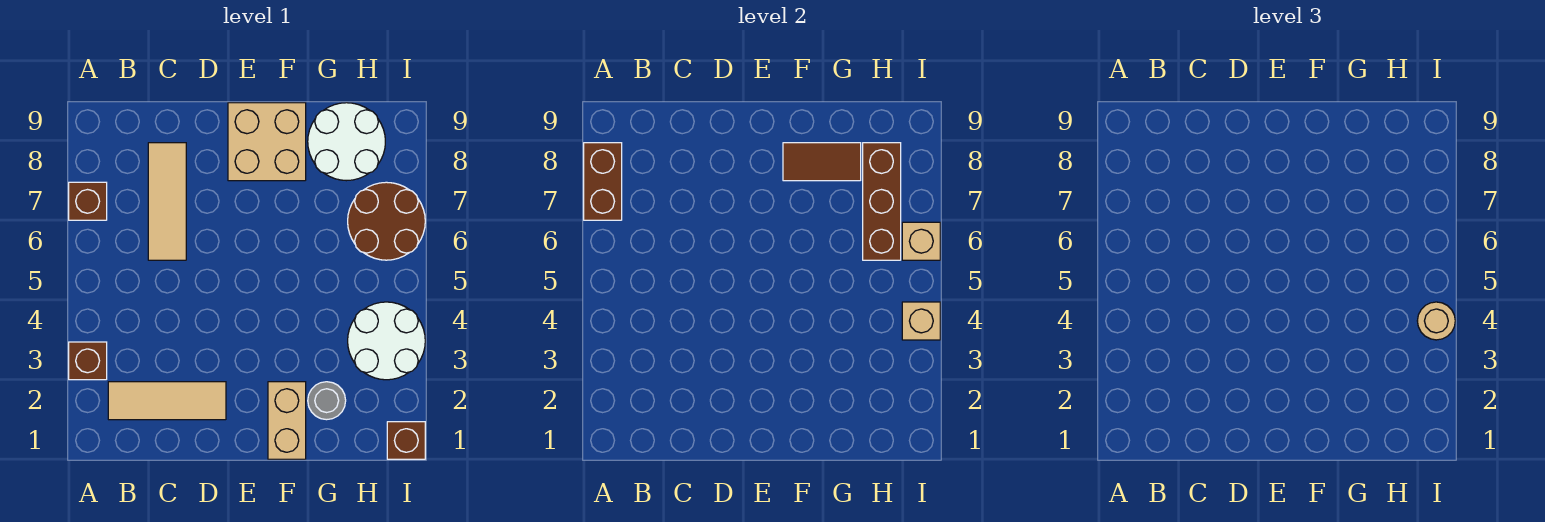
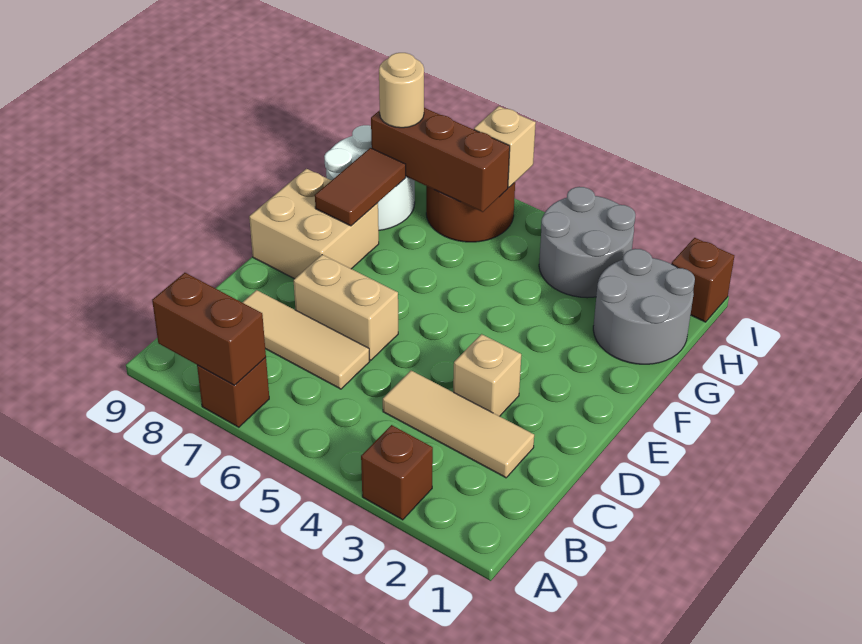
tan 1x3 tile [108,382,226,420] -> tan 1x3 tile turned to [383,371,534,478]
tan 1x2 brick [268,382,306,459] -> tan 1x2 brick moved to [294,255,398,360]
grey 1x1 round brick [308,382,346,420] -> grey 2x2 round brick [593,249,695,364]
white 2x2 round brick [348,302,425,380] -> grey 2x2 round brick [539,187,635,298]
tan 1x1 brick [902,302,940,340] -> tan 1x1 brick moved to [453,334,521,416]
tan 1x1 round brick [1417,302,1455,340] -> tan 1x1 round brick moved to [379,53,424,128]

